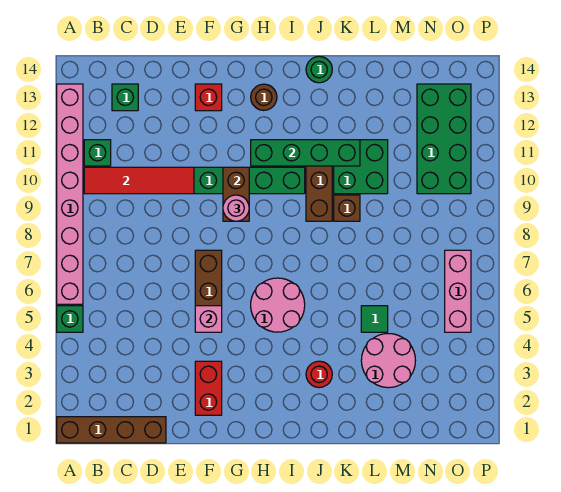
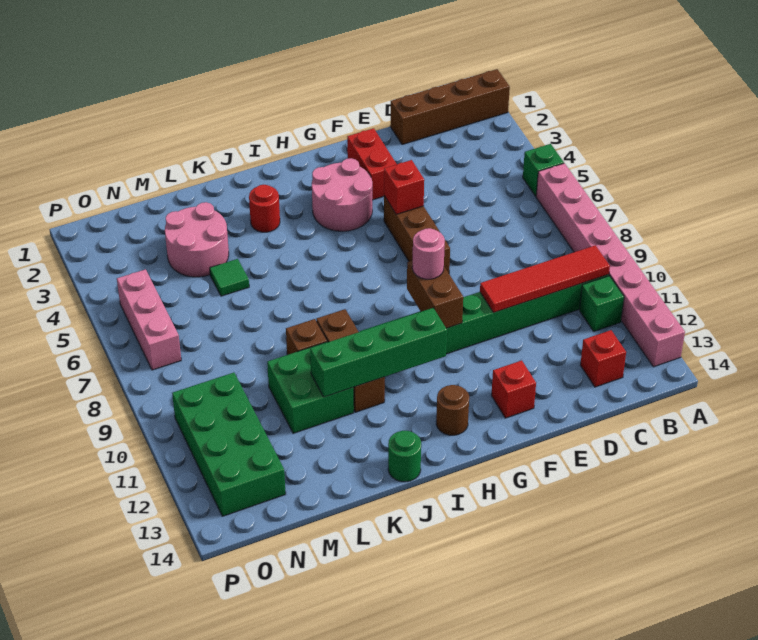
green 1x1 brick [112,84,138,111] -> red 1x1 brick [580,330,626,387]
pink 1x1 brick [195,306,222,332] -> red 1x1 brick [384,160,424,214]
pink 2x2 round brick [251,278,305,332] -> pink 2x2 round brick moved to [312,158,372,231]

